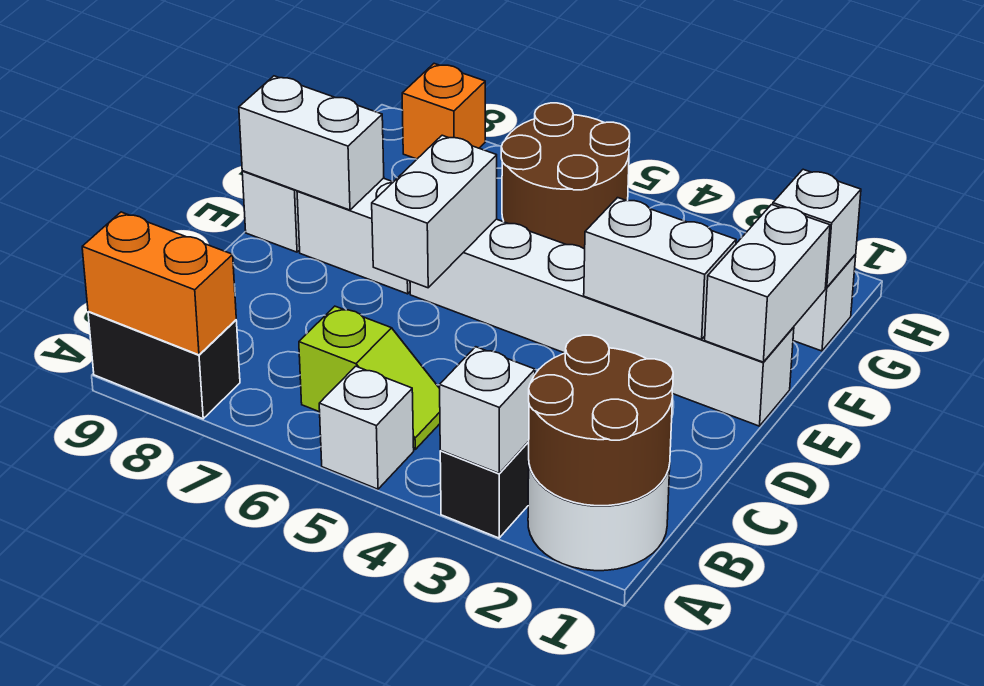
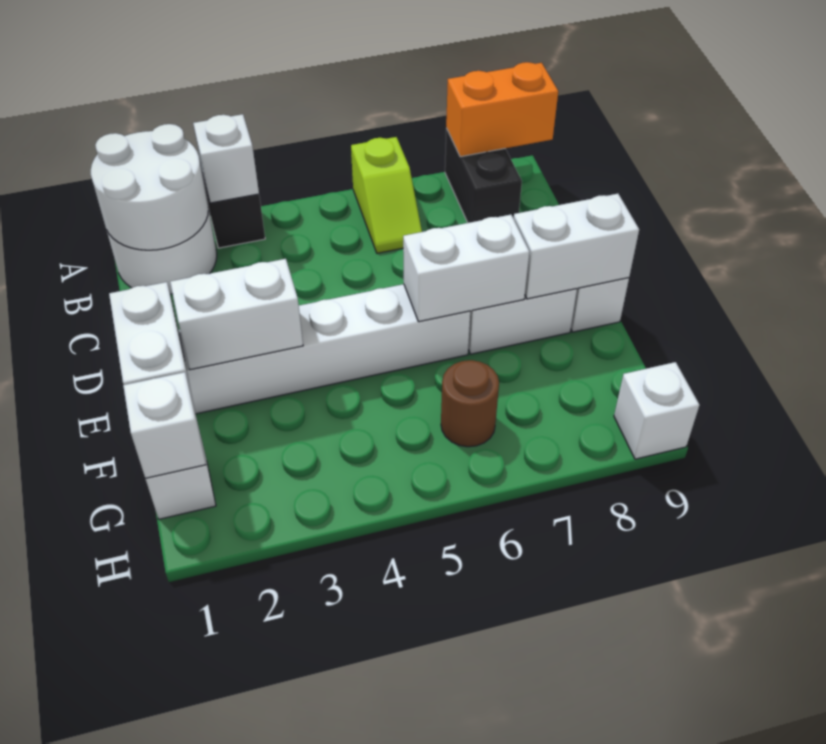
brown 2x2 round brick [529,335,673,506] -> white 2x2 round brick [91,124,208,250]
white 1x1 brick [319,366,414,489] -> white 1x1 brick moved to [614,362,699,459]
black 1x2 brick [88,312,240,419] -> black 1x2 brick turned to [445,129,522,223]
lime 1x2 slope [299,306,440,449] -> lime 1x2 slope turned to [351,137,422,253]
white 1x2 brick [372,135,497,288] -> white 1x2 brick turned to [403,215,529,322]
brown 2x2 round brick [501,103,630,249] -> brown 1x1 round brick [441,360,499,447]
orange 1x1 brick [402,64,485,159] -> none

